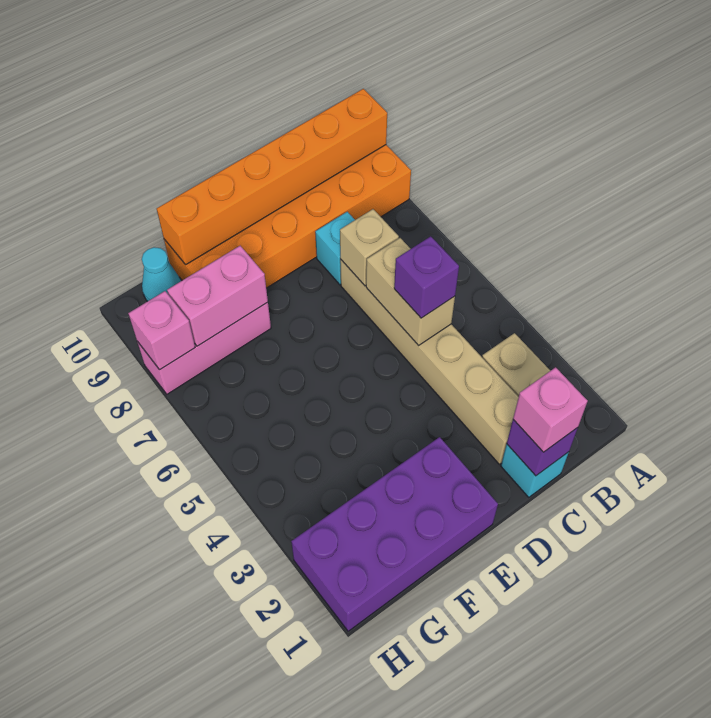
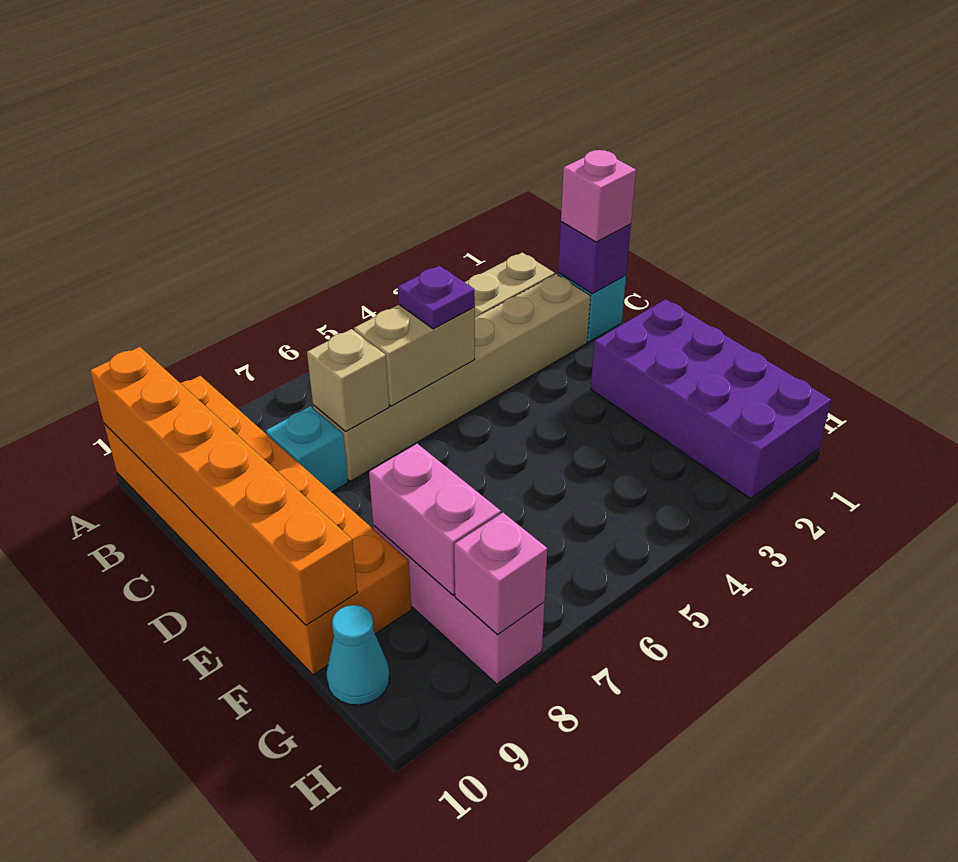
purple 1x1 brick [394,236,459,318] -> purple 1x1 plate [398,266,475,329]

